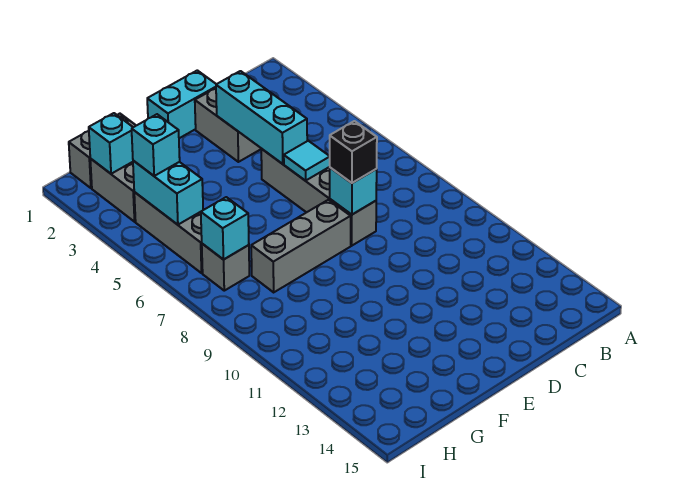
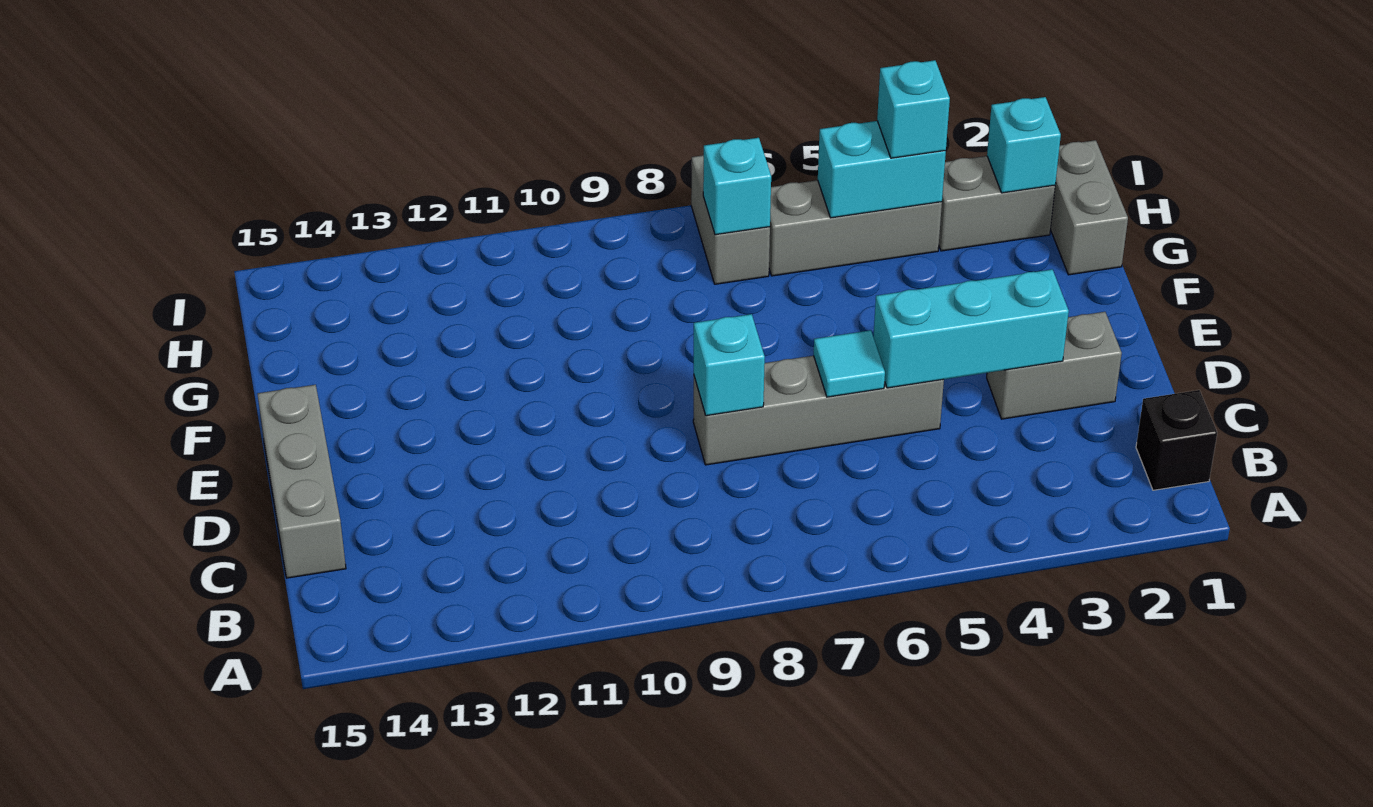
cyan 1x2 brick [147,70,216,138] -> none
black 1x1 brick [330,121,377,183] -> black 1x1 brick moved to [1136,390,1217,490]
grey 1x3 brick [251,200,351,292] -> grey 1x3 brick moved to [257,385,346,578]
grey 1x1 brick [202,244,249,291] -> grey 1x2 brick [691,155,770,284]

